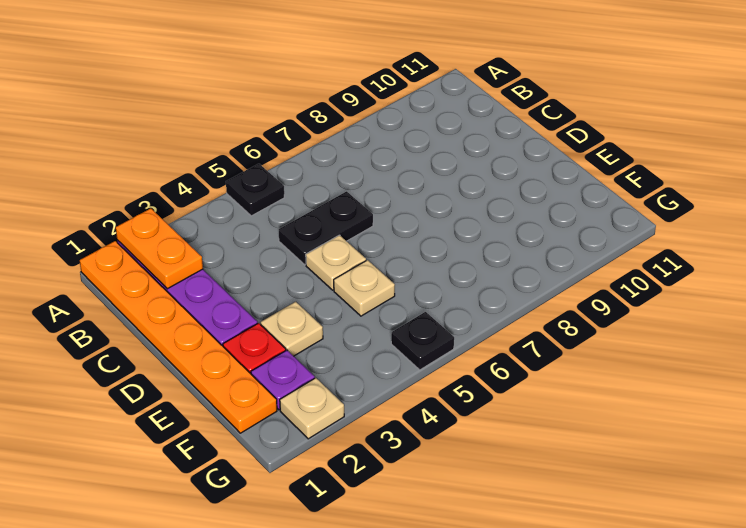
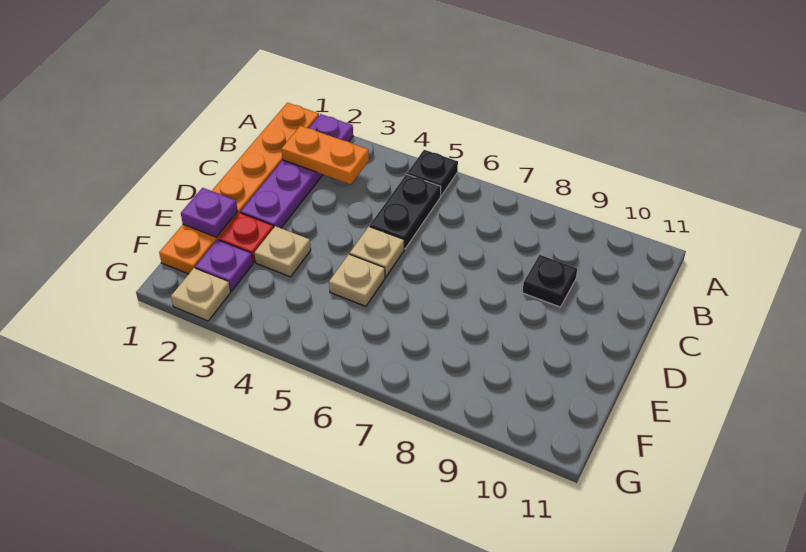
orange 1x2 plate [116,208,203,289] -> orange 1x2 plate turned to [281,126,369,185]
black 1x2 plate [279,191,373,265] -> black 1x2 plate turned to [370,174,441,249]
none -> purple 1x1 plate [181,188,238,237]
black 1x1 plate [391,312,454,370] -> black 1x1 plate moved to [522,255,577,307]

